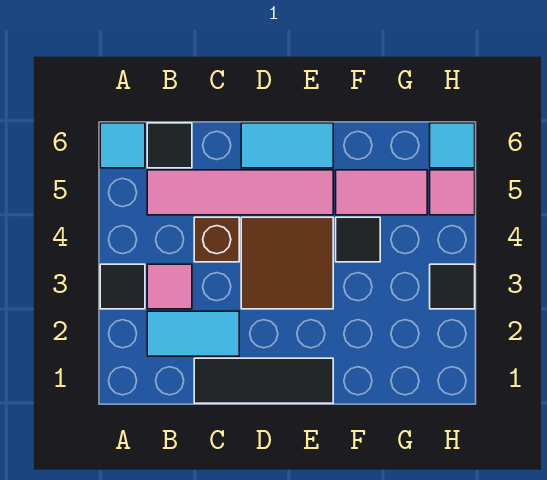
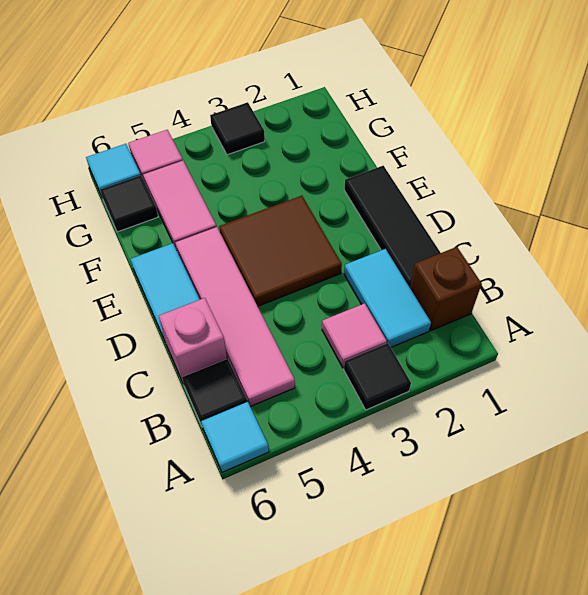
brown 1x1 brick [194,217,239,262] -> brown 1x1 brick moved to [410,247,482,331]
none -> pink 1x1 brick [159,298,227,382]
black 1x1 tile [336,217,380,262] -> black 1x1 tile moved to [100,175,158,232]

